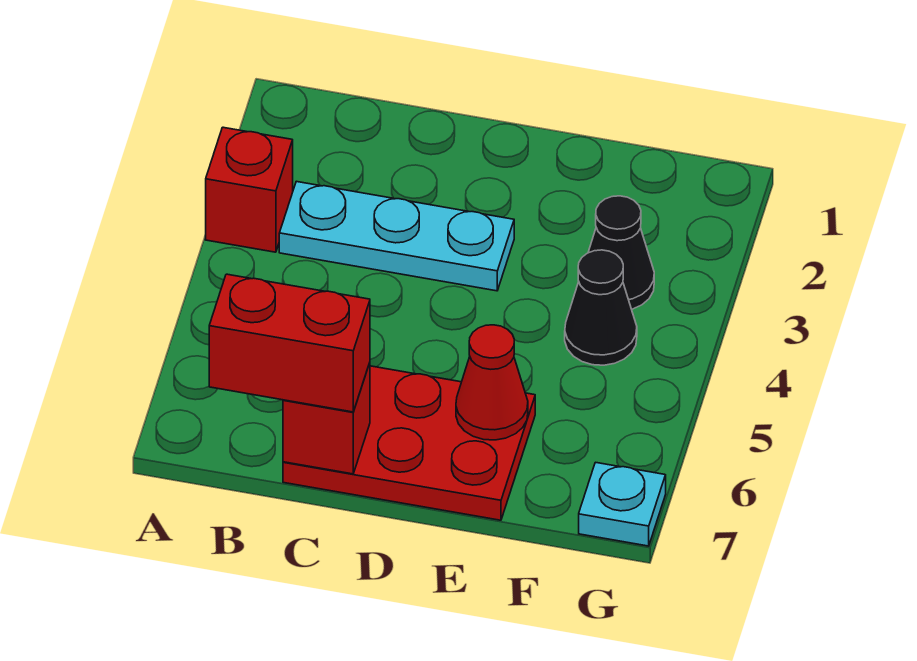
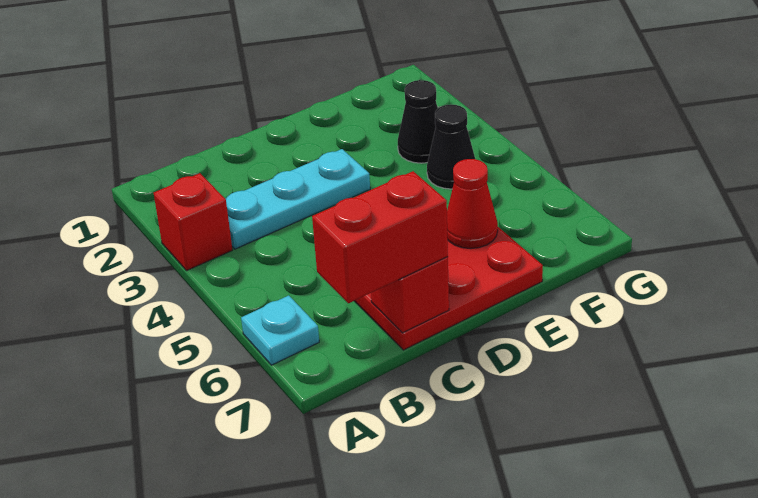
cyan 1x1 plate [579,462,666,546] -> cyan 1x1 plate moved to [241,295,319,365]

